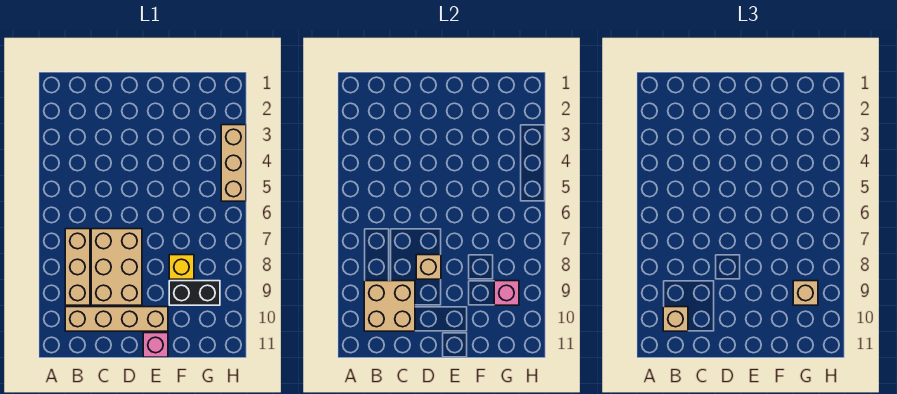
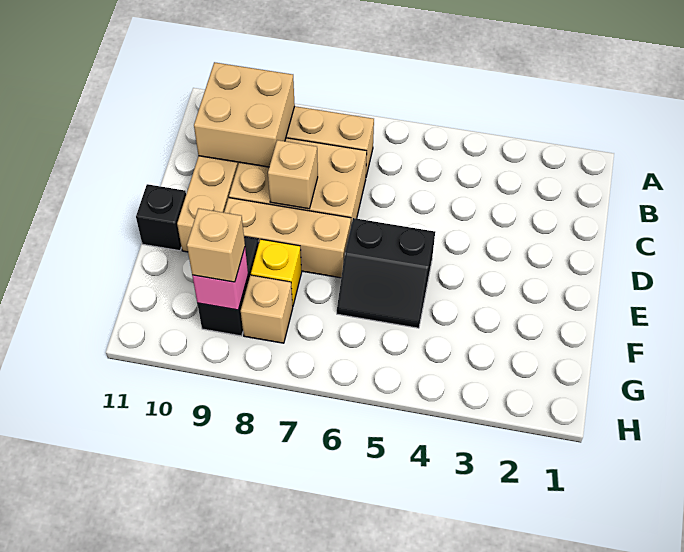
tan 1x1 brick [663,307,688,331] -> tan 1x1 brick moved to [241,275,293,343]
none -> black 2x2 slope [337,218,435,328]
pink 1x1 brick [143,333,168,357] -> black 1x1 brick [136,184,186,251]
tan 1x3 brick [221,125,246,201] -> tan 1x3 brick moved to [224,198,351,278]

